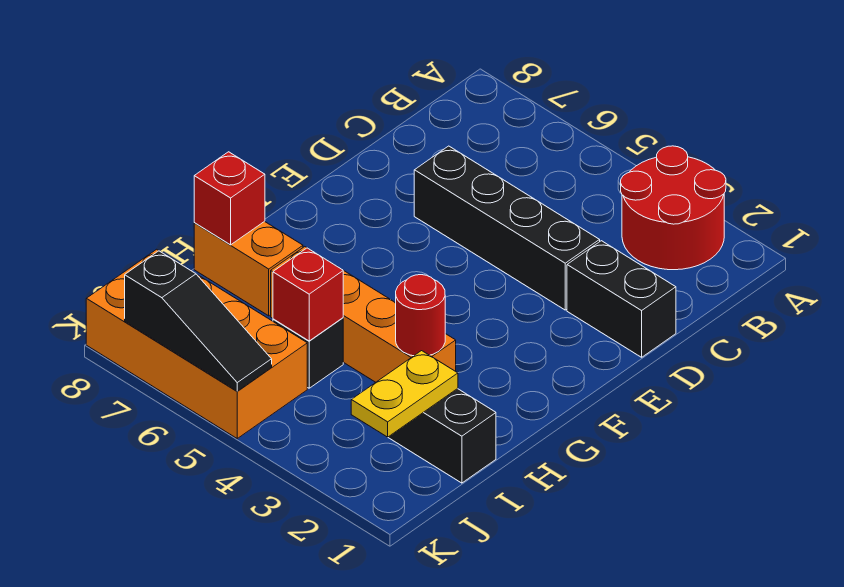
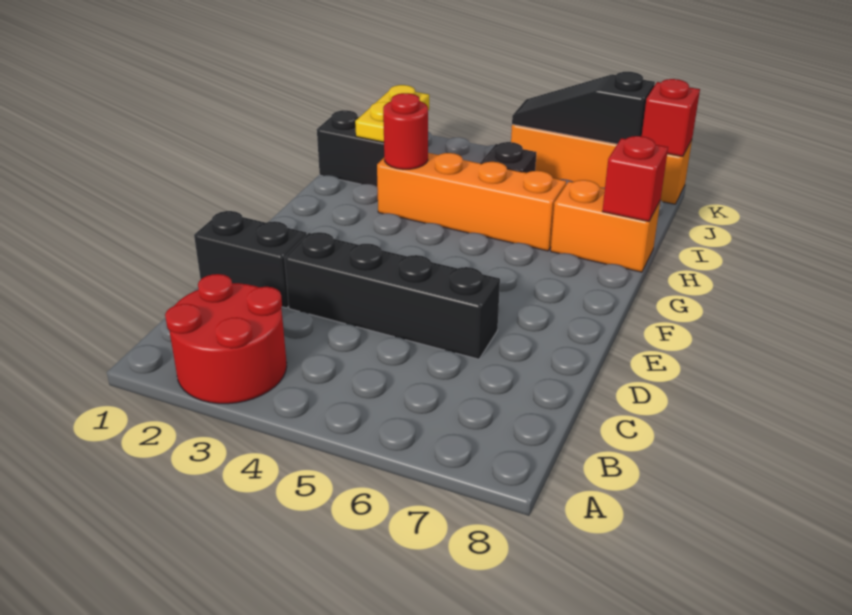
red 1x1 brick [273,248,343,341] -> red 1x1 brick moved to [642,79,700,156]
orange 2x4 brick [86,249,307,438] -> orange 1x4 brick [511,124,692,204]

